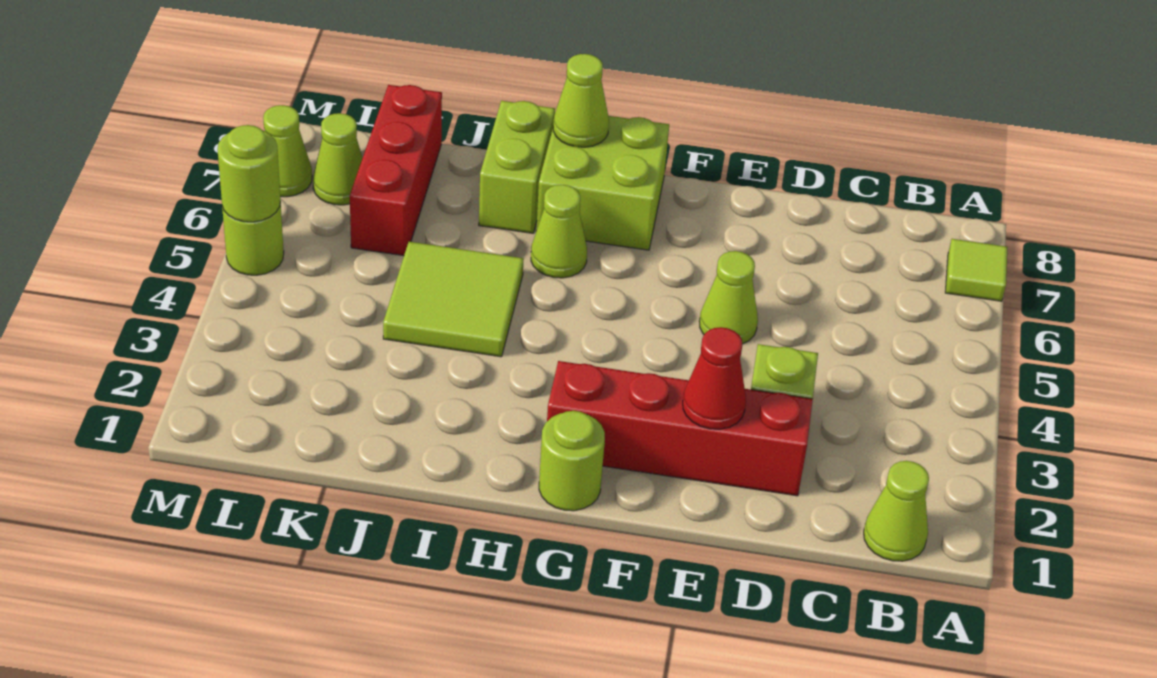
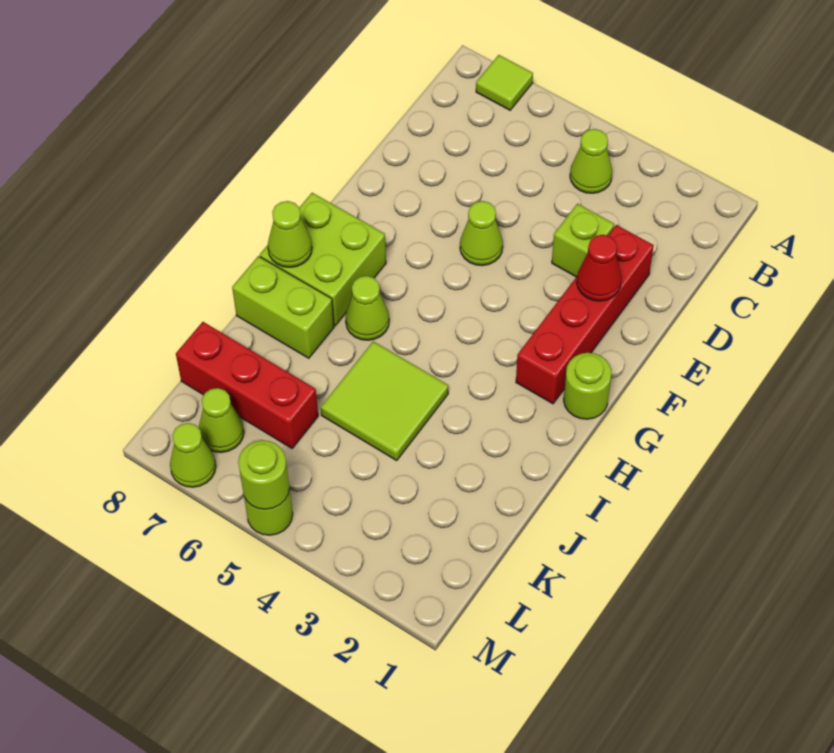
lime 1x1 cone [864,461,929,561] -> lime 1x1 cone moved to [570,129,612,193]

